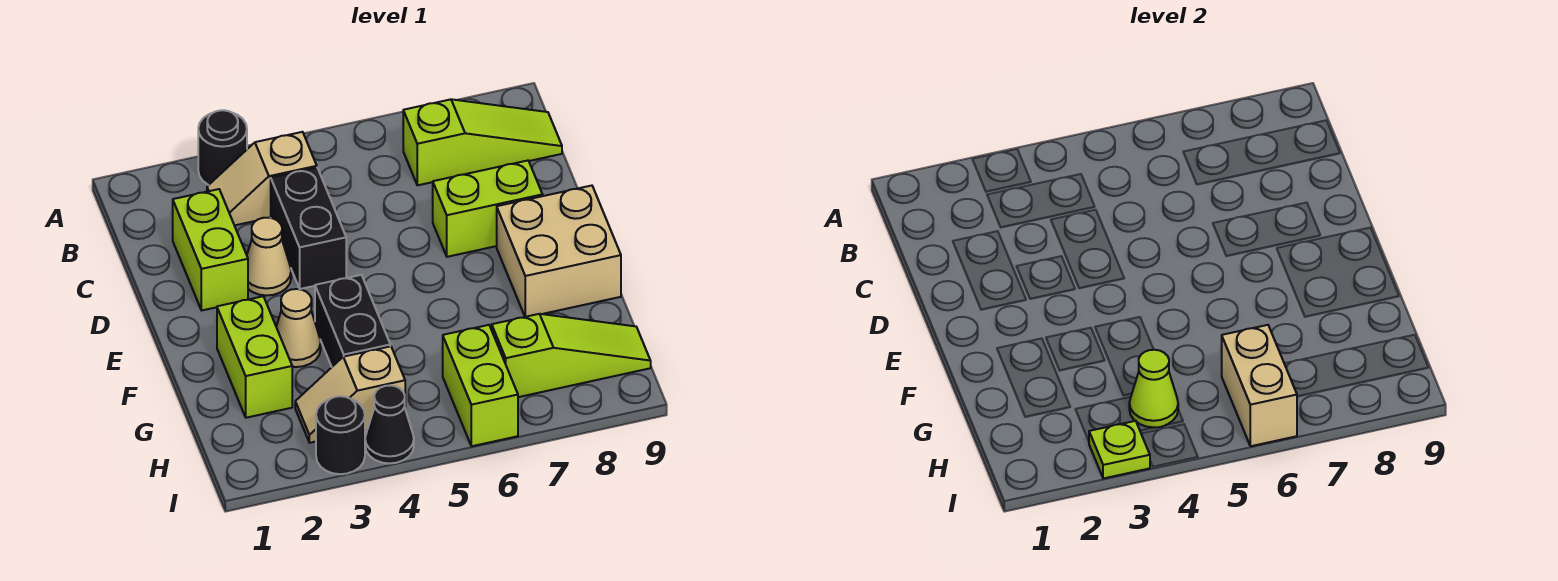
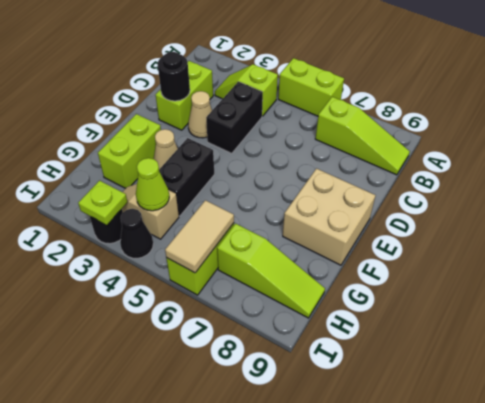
black 1x1 round brick [198,110,247,185] -> black 1x1 round brick moved to [158,52,190,101]
tan 1x2 slope [207,132,317,225] -> lime 1x2 slope [215,64,278,116]
lime 1x2 brick [433,161,543,257] -> lime 1x2 brick moved to [278,58,344,116]
tan 1x2 brick [1222,325,1297,446] -> tan 1x2 tile [165,200,234,273]

